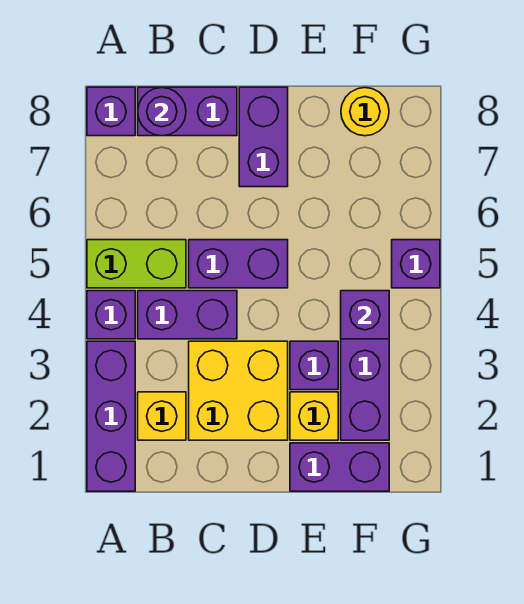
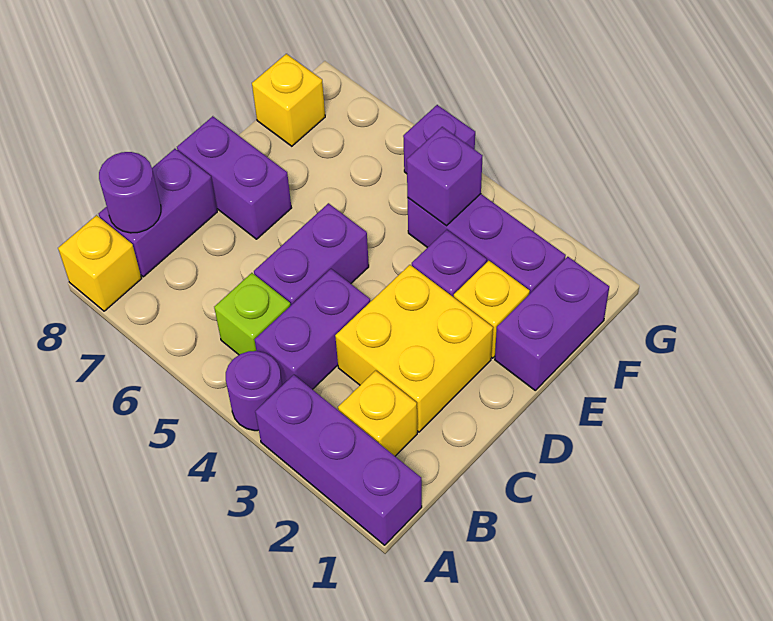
purple 1x1 brick [87,291,135,339] -> purple 1x1 round brick [226,351,282,431]
lime 1x2 brick [87,240,186,288] -> lime 1x1 brick [214,273,291,355]
purple 1x1 brick [87,87,135,136] -> yellow 1x1 brick [58,215,142,311]
yellow 1x1 round brick [341,88,389,136] -> yellow 1x1 brick [252,54,325,146]

